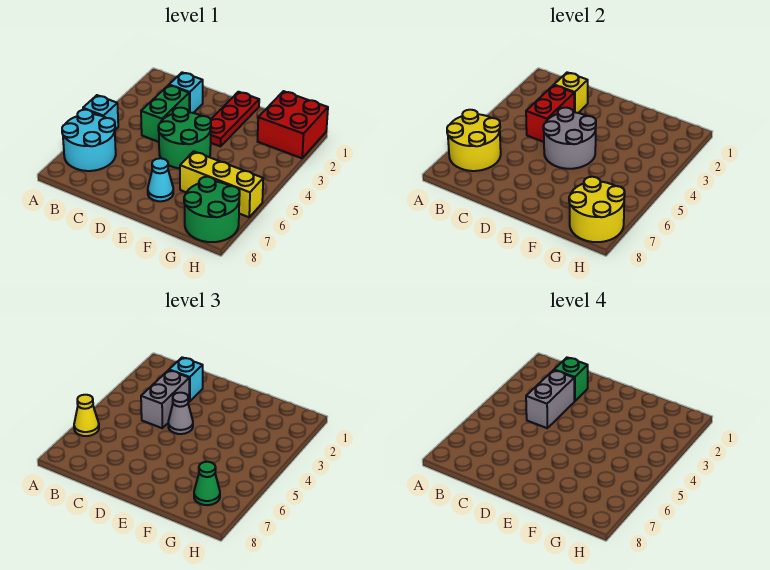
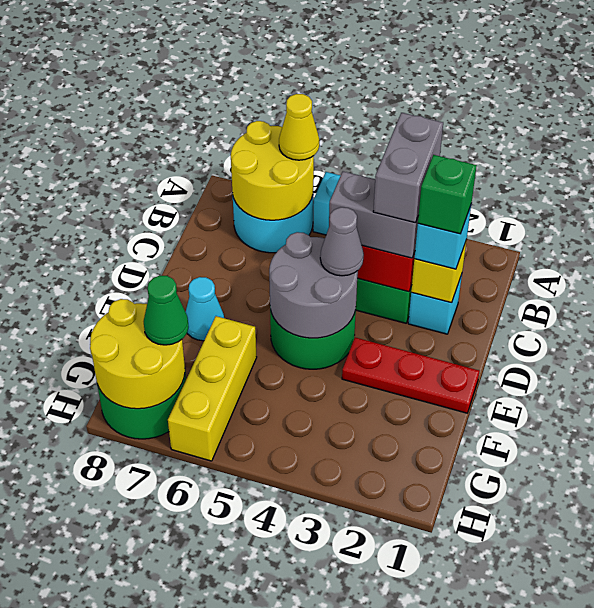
grey 1x2 brick [526,370,574,428] -> grey 1x2 brick turned to [373,113,443,223]
red 2x2 brick [258,91,328,158] -> none

